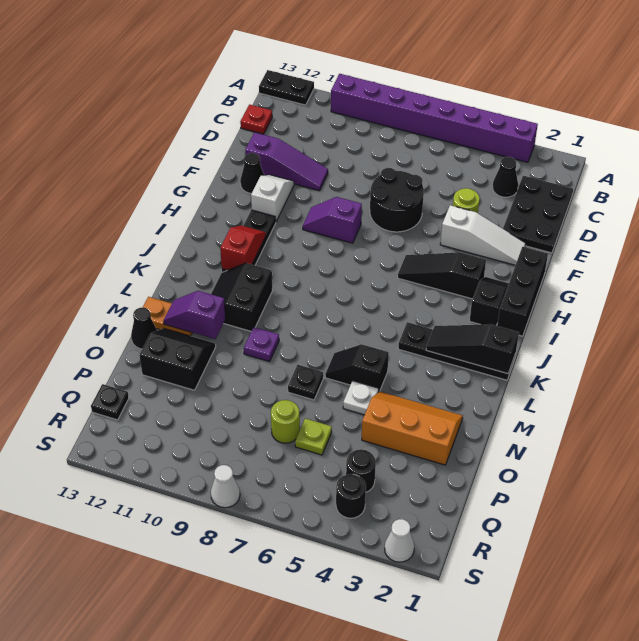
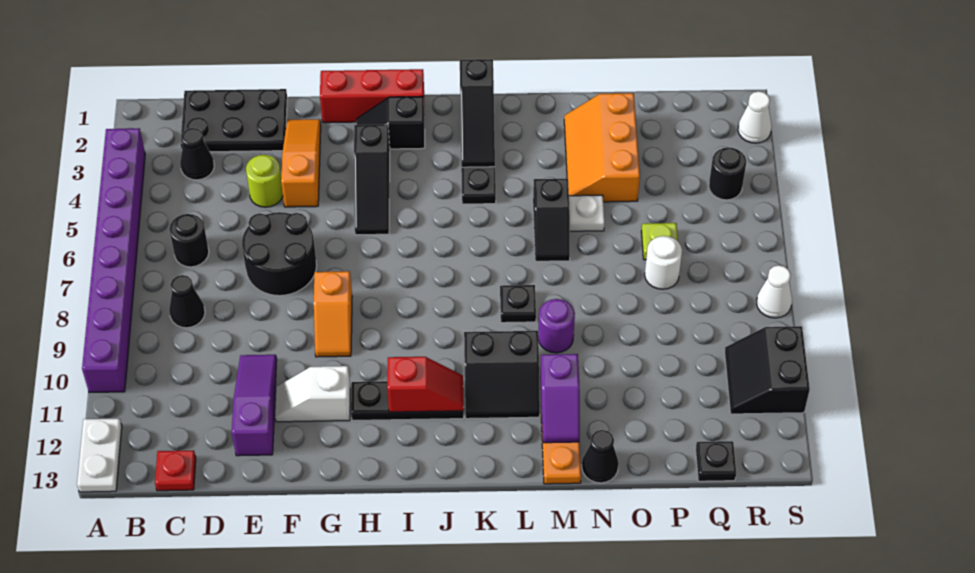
black 1x2 plate [259,70,314,105] -> white 1x2 plate [77,419,122,492]
white 1x3 slope [440,205,526,265] -> orange 1x3 slope [281,119,321,207]
black 1x1 cone [240,153,264,193] -> black 1x1 cone moved to [169,275,205,328]
black 1x3 brick [497,247,548,336] -> red 1x3 brick [320,69,424,123]
purple 1x2 slope [303,197,362,243] -> orange 1x2 slope [314,271,352,357]
red 1x2 slope [220,225,266,270] -> red 1x2 slope turned to [387,357,464,412]
purple 1x1 plate [244,327,279,361] -> purple 1x1 round brick [538,299,575,353]
black 1x1 plate [288,365,323,400] -> black 1x1 plate moved to [500,285,536,323]
black 2x2 slope [139,328,216,390] -> black 2x2 slope moved to [724,326,810,414]
lime 1x1 round brick [271,400,300,443] -> white 1x1 round brick [645,236,682,289]
black 1x1 round brick [346,449,376,492] -> black 1x1 round brick moved to [169,214,209,267]

